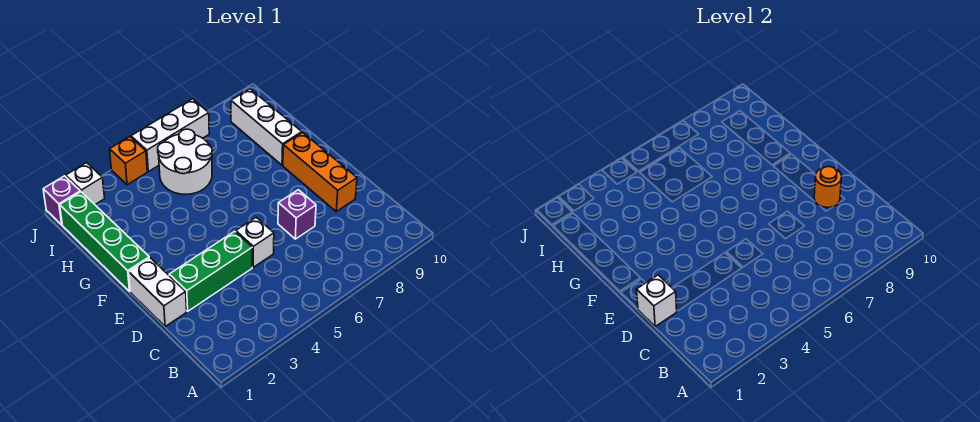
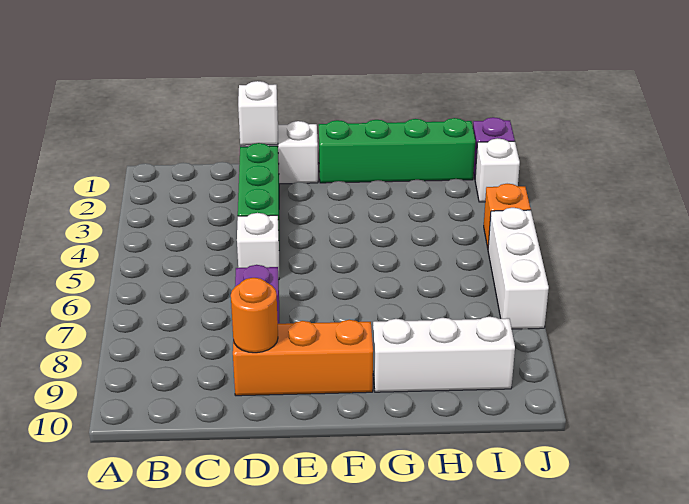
white 2x2 round brick [158,129,212,194] -> none

